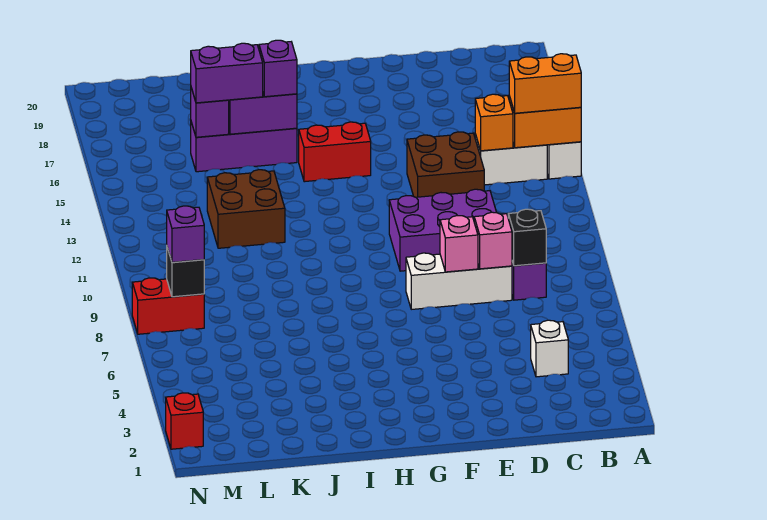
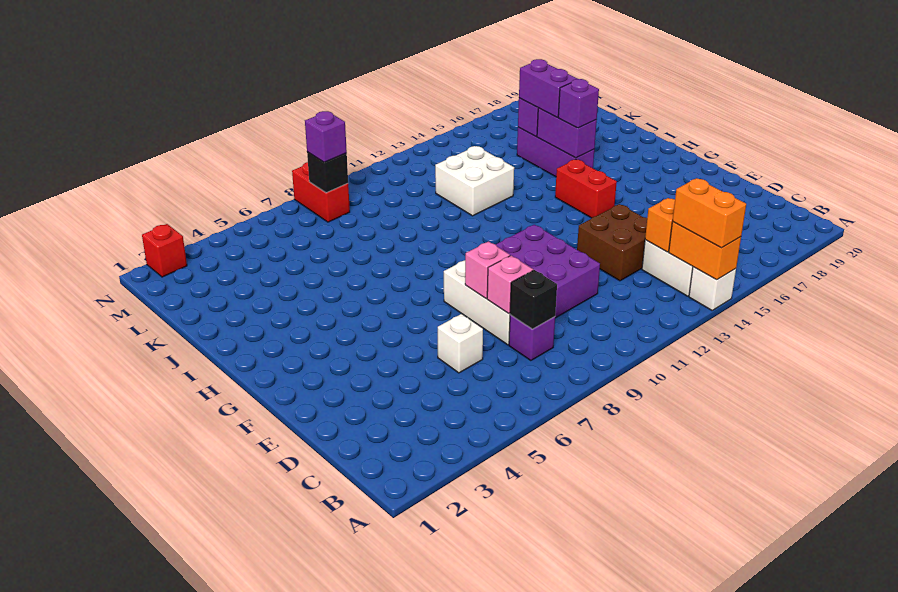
white 1x1 brick [531,320,568,377] -> white 1x1 brick moved to [438,314,483,373]
brown 2x2 brick [207,170,285,248] -> white 2x2 brick [435,146,514,216]

